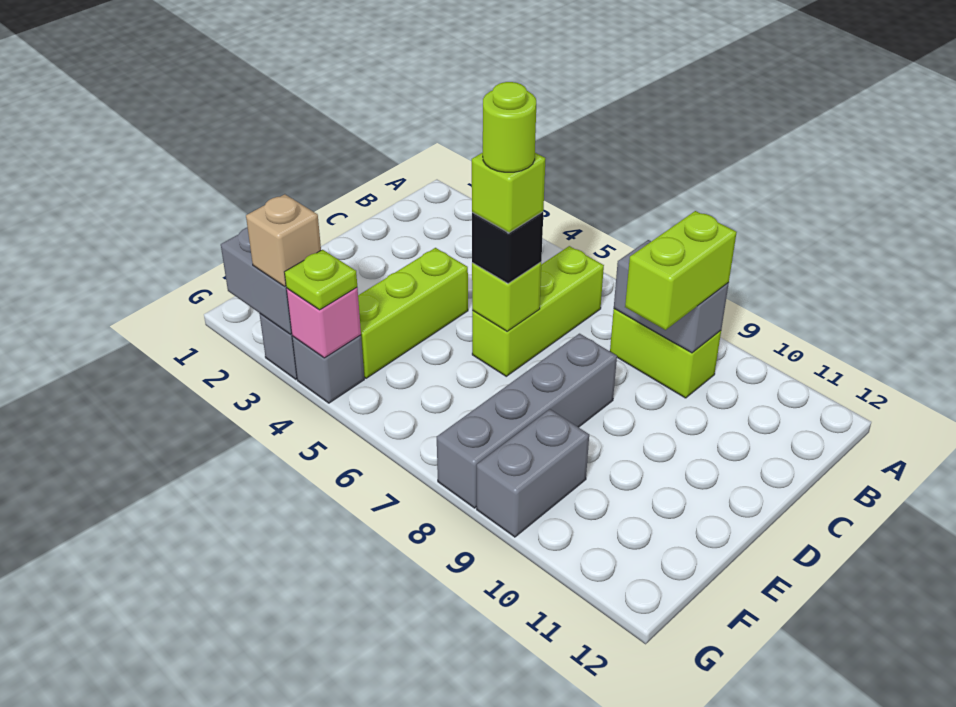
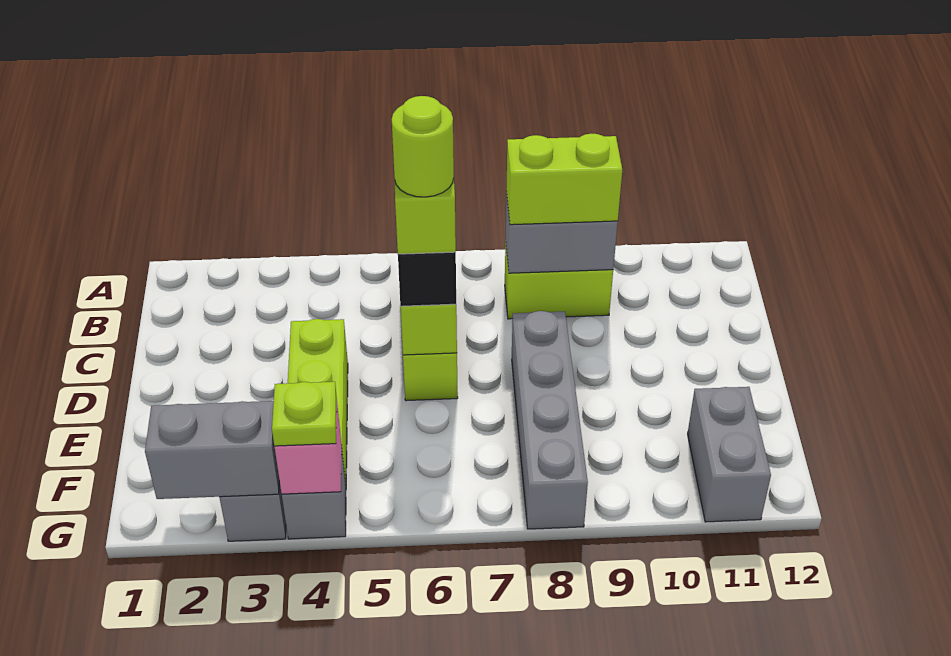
lime 1x2 brick [625,211,737,330] -> lime 1x2 brick turned to [506,134,622,225]
grey 1x2 brick [477,409,589,537] -> grey 1x2 brick moved to [688,387,771,522]
tan 1x1 brick [246,194,321,287] -> none

